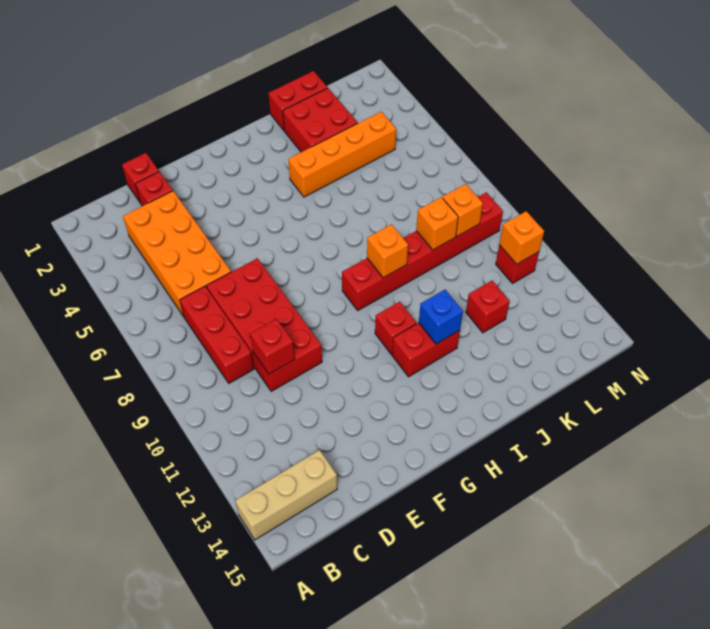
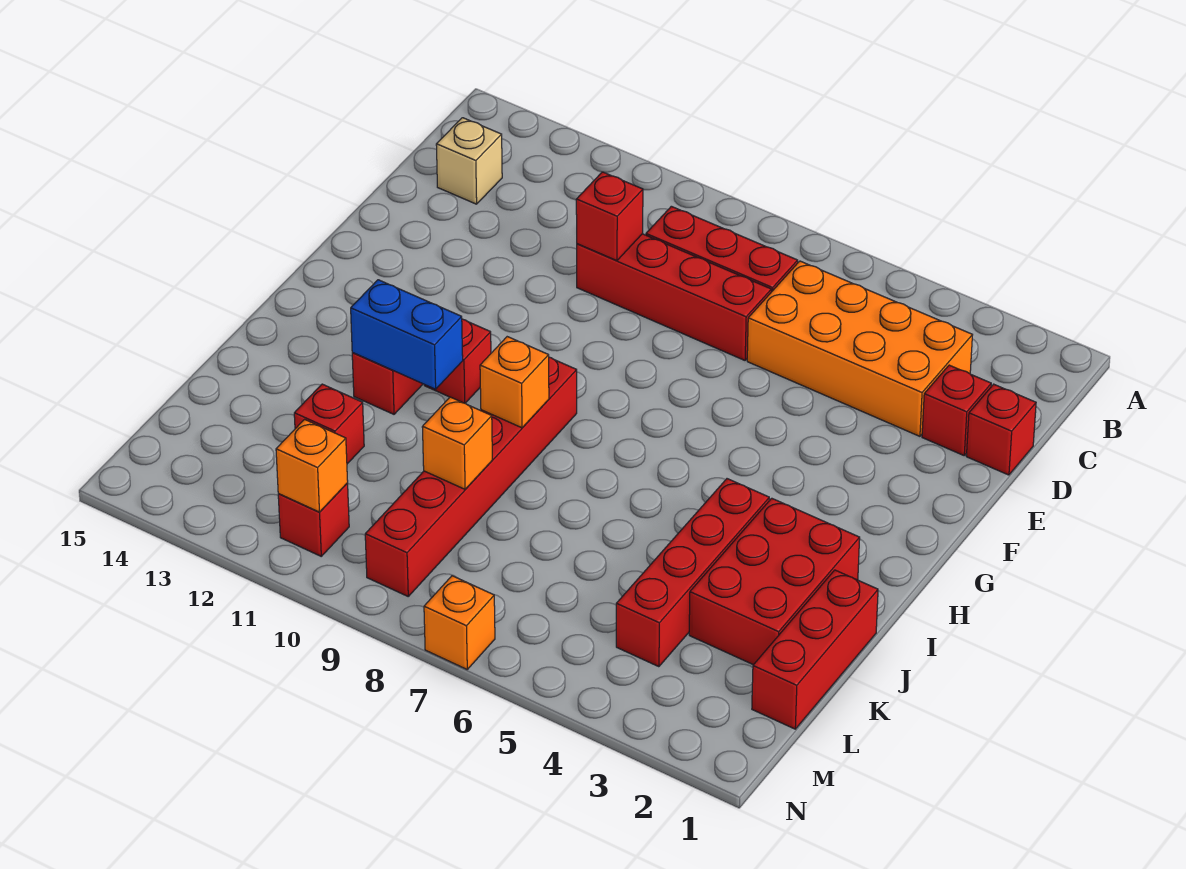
tan 1x3 brick [235,450,337,540] -> tan 1x1 brick [436,118,502,204]
red 2x4 brick [207,258,322,391] -> red 1x4 brick [577,234,771,360]
orange 1x4 brick [288,112,396,197] -> red 1x4 brick [616,479,769,667]
blue 1x1 brick [419,290,463,344] -> blue 1x2 brick [351,280,463,389]
red 1x2 brick [268,71,327,130] -> red 1x3 brick [752,570,878,729]
red 2x2 brick [283,88,358,152] -> red 2x3 brick [689,498,860,665]
orange 1x1 brick [443,184,483,236] -> orange 1x1 brick moved to [424,576,495,669]

